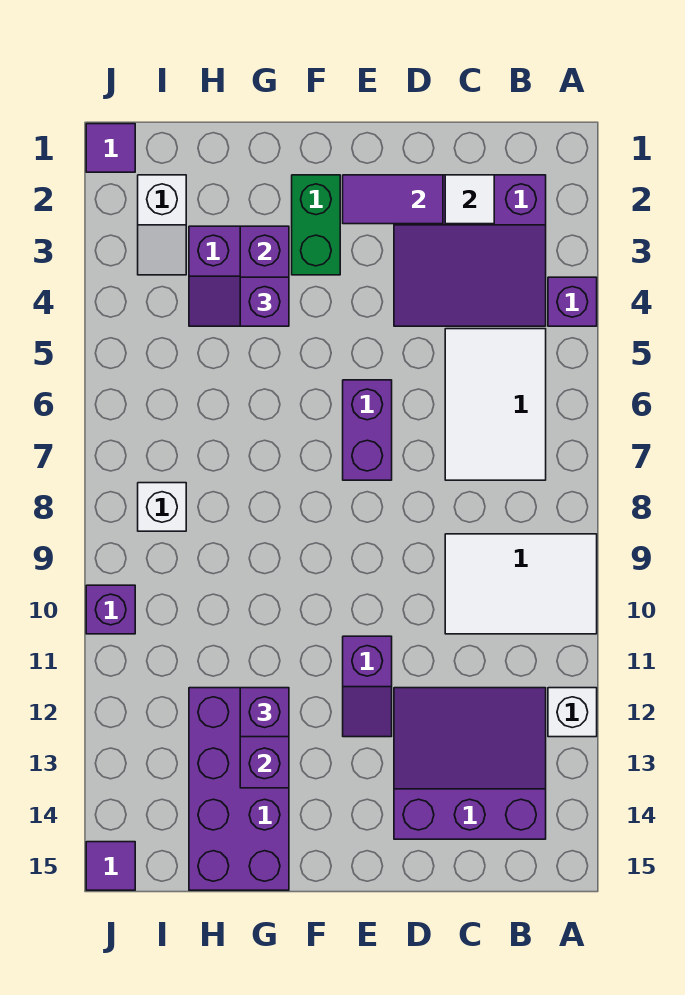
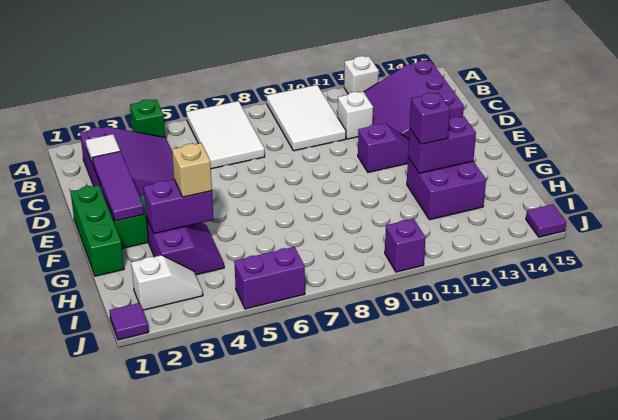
purple 1x1 brick [548,277,597,326] -> green 1x1 brick [130,99,165,137]
white 2x3 tile [445,329,546,480] -> white 2x3 tile turned to [186,101,265,169]
purple 1x2 tile [343,175,443,224] -> purple 1x3 tile [92,151,144,221]
none -> green 1x3 brick [70,185,124,276]
purple 1x2 brick [343,380,392,480] -> purple 1x2 brick moved to [234,247,305,309]
purple 1x1 brick [240,277,289,326] -> tan 1x1 brick [172,143,212,197]
purple 2x4 brick [189,688,289,890] -> purple 2x2 brick [407,157,486,220]
white 1x1 brick [138,483,186,531] -> white 1x1 brick moved to [338,92,373,139]

